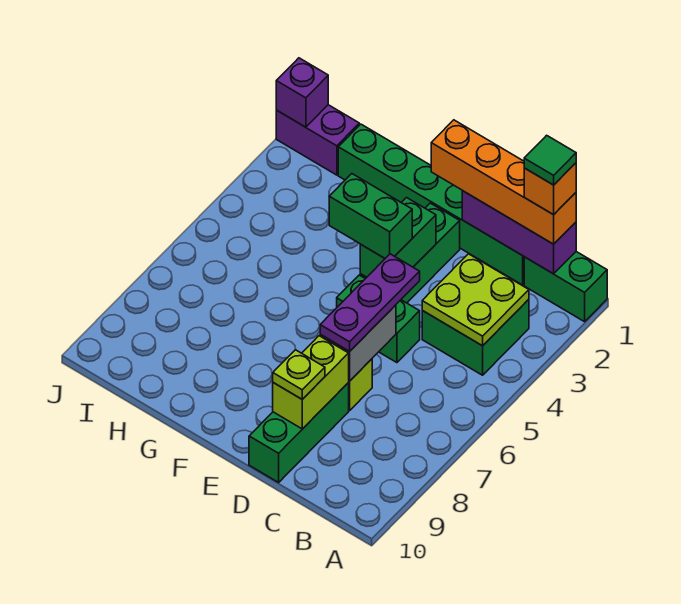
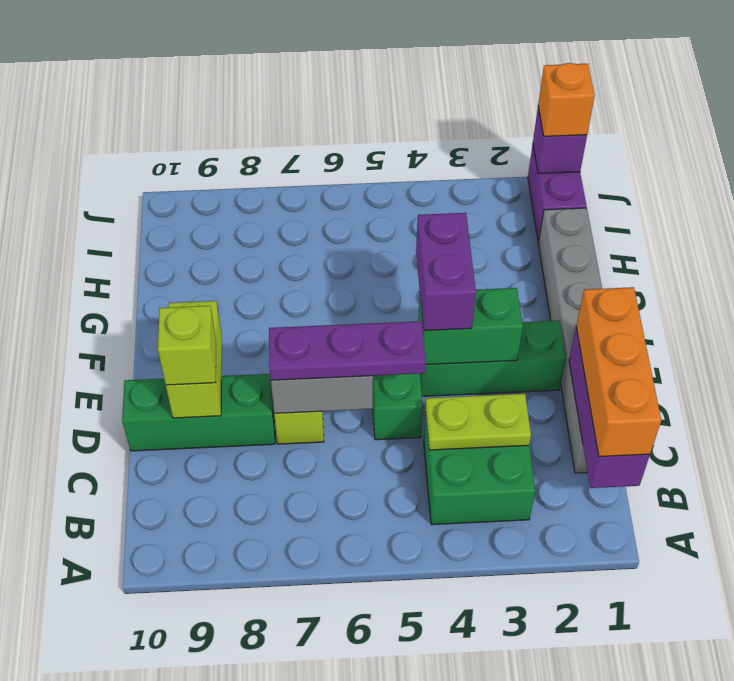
green 1x2 brick [524,252,607,322] -> none
orange 1x4 brick [431,120,576,244] -> orange 1x3 brick [576,287,661,457]
orange 1x1 brick [524,163,576,215] -> orange 1x1 brick moved to [538,63,595,136]
green 1x1 tile [524,135,576,185] -> none
lime 2x2 plate [422,254,529,346] -> lime 1x2 plate [426,394,531,450]
green 1x6 brick [338,124,524,285] -> grey 1x6 brick [538,208,602,473]
lime 1x2 brick [273,336,349,429] -> lime 1x2 brick turned to [166,301,222,418]
lime 1x1 plate [273,350,325,399] -> lime 1x1 brick [158,306,216,385]
green 1x2 brick [329,174,412,258] -> purple 1x2 brick [416,213,476,331]

